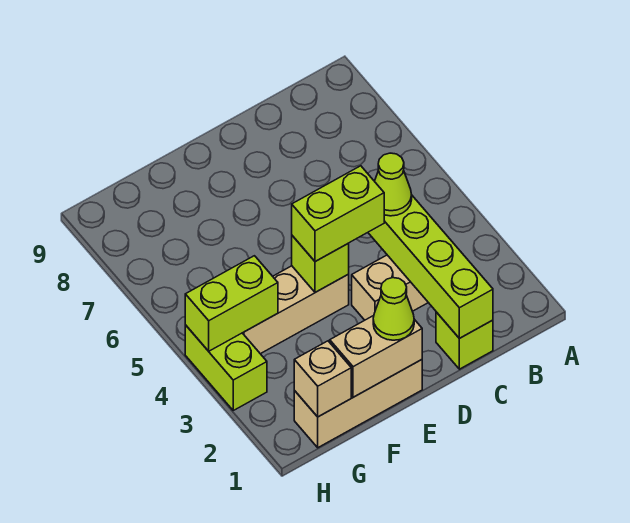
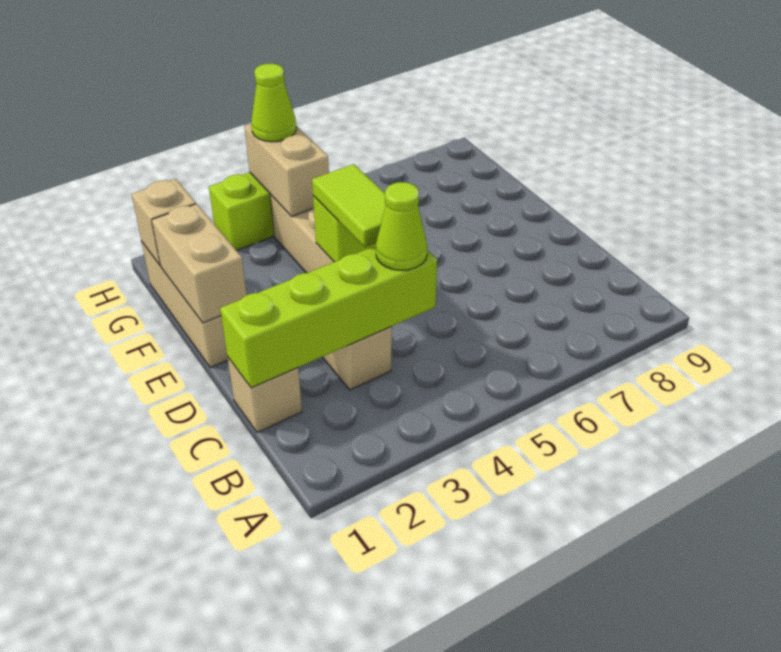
lime 1x1 brick [436,312,493,369] -> tan 1x1 brick [228,358,302,432]
lime 1x2 brick [292,166,384,262] -> lime 1x2 tile [312,164,386,247]
lime 1x1 cone [373,278,414,340] -> lime 1x1 cone moved to [251,63,296,142]
lime 1x2 brick [185,256,278,351] -> tan 1x2 brick [244,124,329,216]

